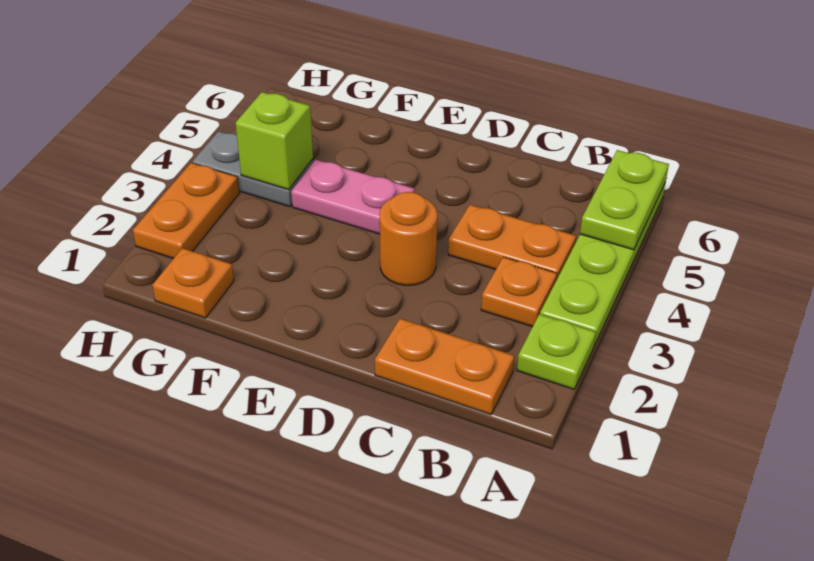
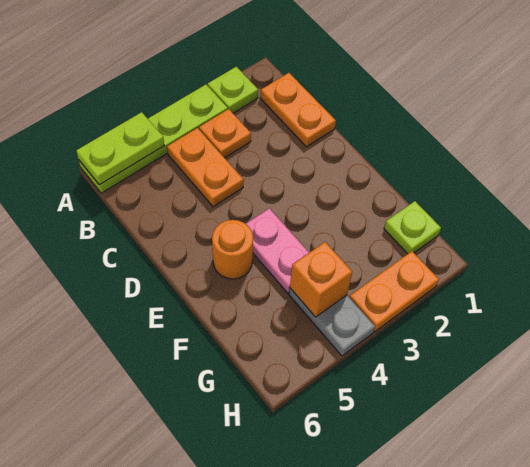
orange 1x1 round brick [380,192,437,285] -> orange 1x1 round brick moved to [212,220,253,279]
orange 1x1 plate [153,248,234,318] -> lime 1x1 plate [384,201,441,254]
lime 1x1 brick [236,92,313,190] -> orange 1x1 brick [290,242,352,317]

